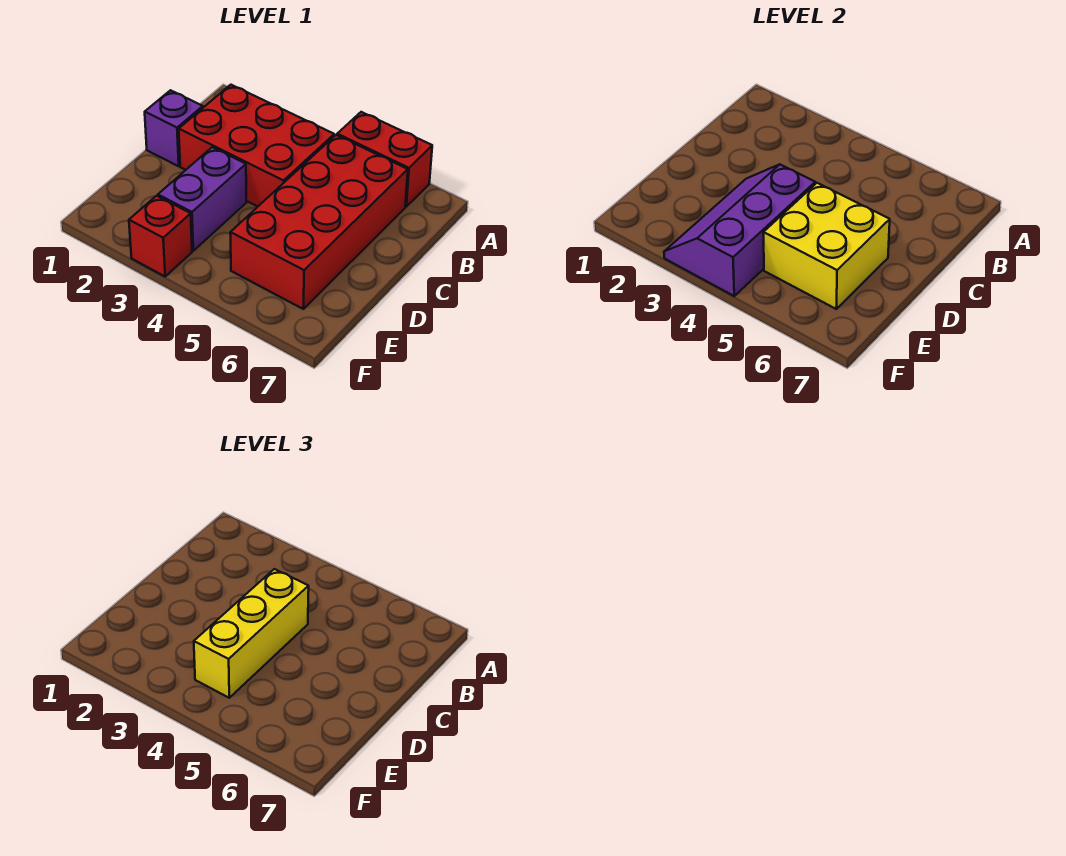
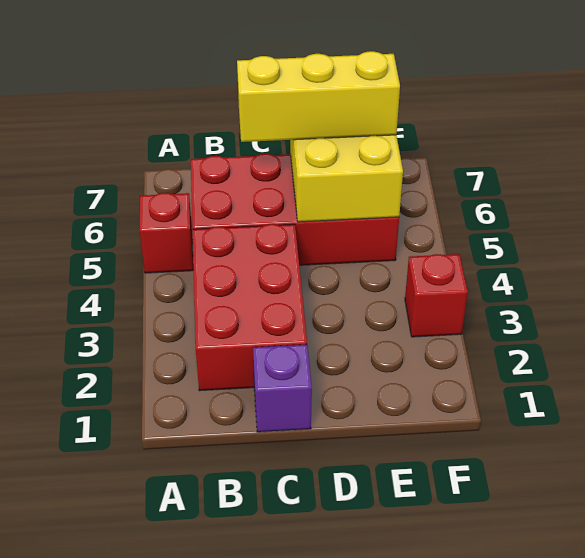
red 1x2 brick [337,112,432,206] -> red 1x1 brick [140,193,193,273]
yellow 1x3 brick [194,569,309,698] -> yellow 1x3 brick moved to [237,51,400,142]
purple 1x2 brick [158,147,246,251] -> none
purple 2x3 slope [664,165,815,296] -> none

